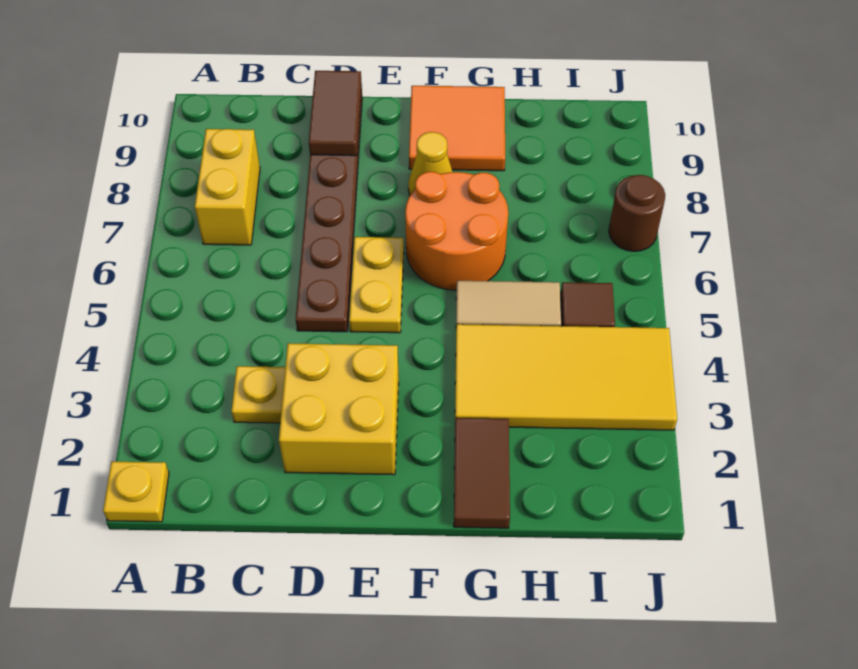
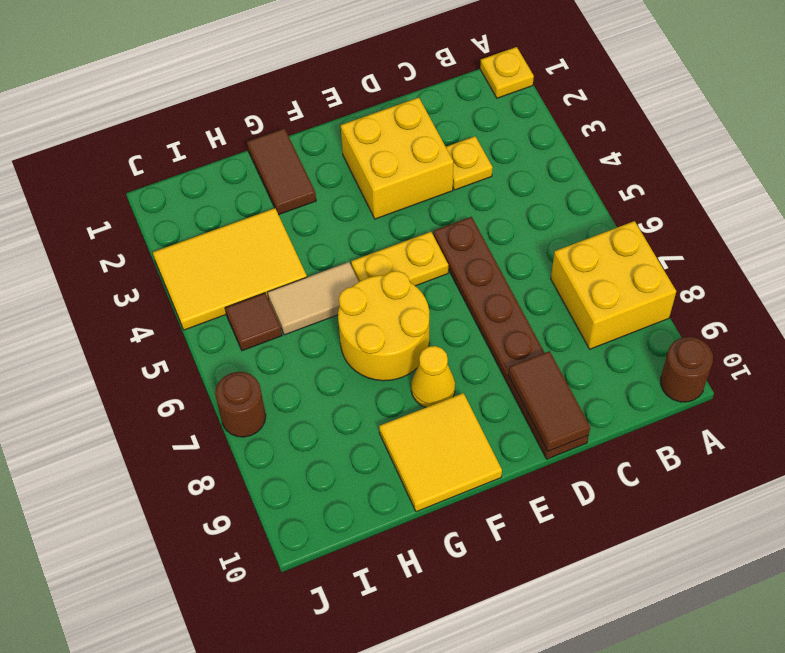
none -> brown 1x1 round brick [661,337,713,402]
yellow 1x2 brick [195,129,260,245] -> yellow 2x2 brick [551,221,676,349]
yellow 1x2 plate [349,237,404,333] -> yellow 1x2 plate turned to [351,232,448,286]
orange 2x2 round brick [405,172,508,290] -> yellow 2x2 round brick [338,271,429,381]
orange 2x2 tile [409,86,505,171] -> yellow 2x2 tile [379,393,502,512]
yellow 2x4 tile [455,324,677,430] -> yellow 2x3 tile [153,208,307,330]

